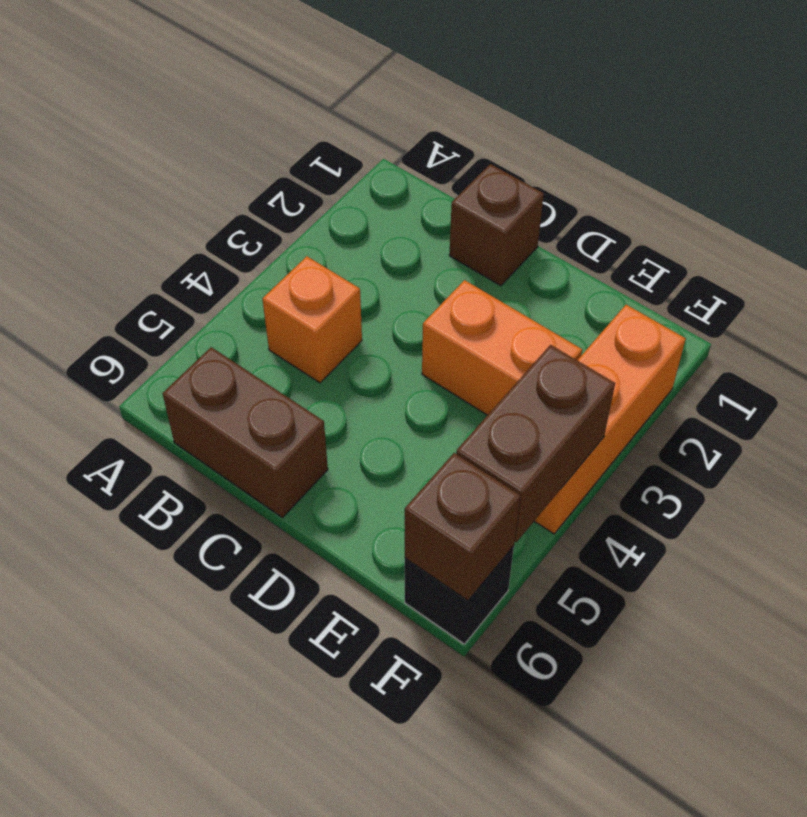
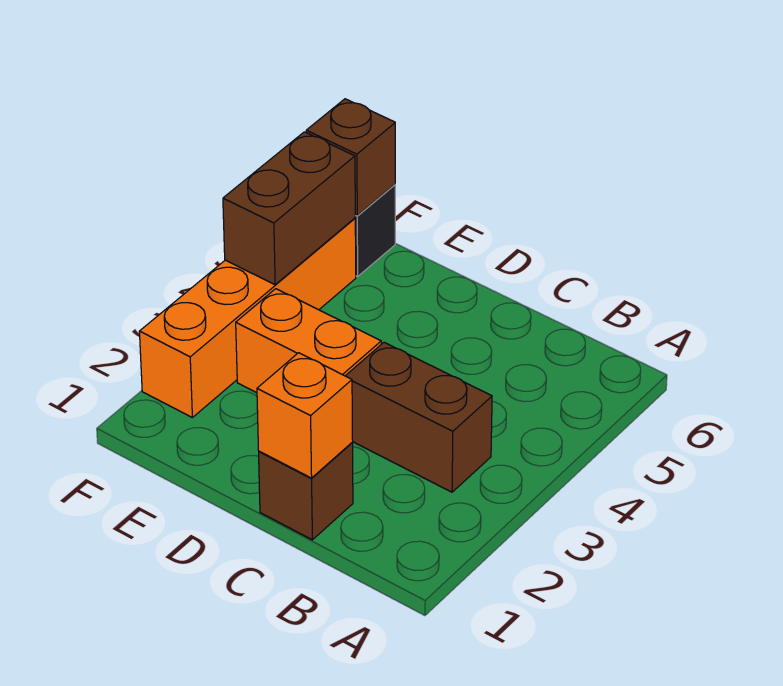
orange 1x1 brick [263,256,362,383] -> orange 1x1 brick moved to [257,353,353,478]
brown 1x2 brick [163,347,328,518] -> brown 1x2 brick moved to [346,342,492,492]
orange 1x3 brick [534,305,686,534] -> orange 1x4 brick [139,218,356,417]

